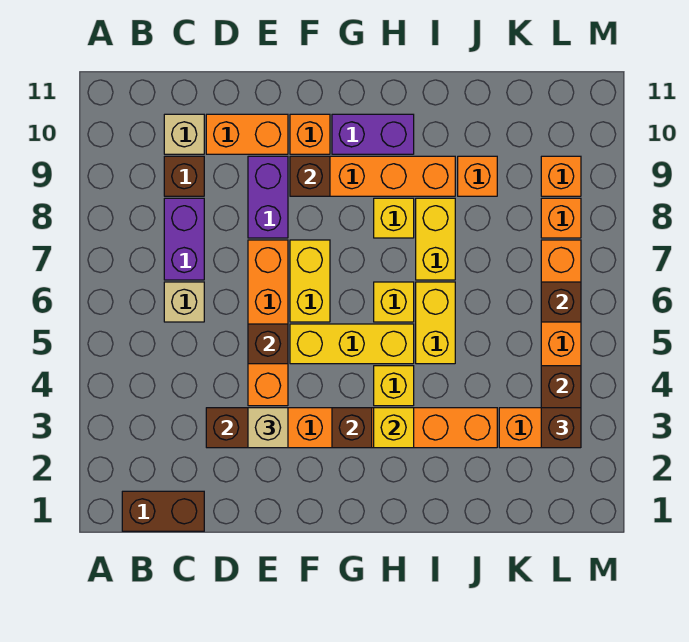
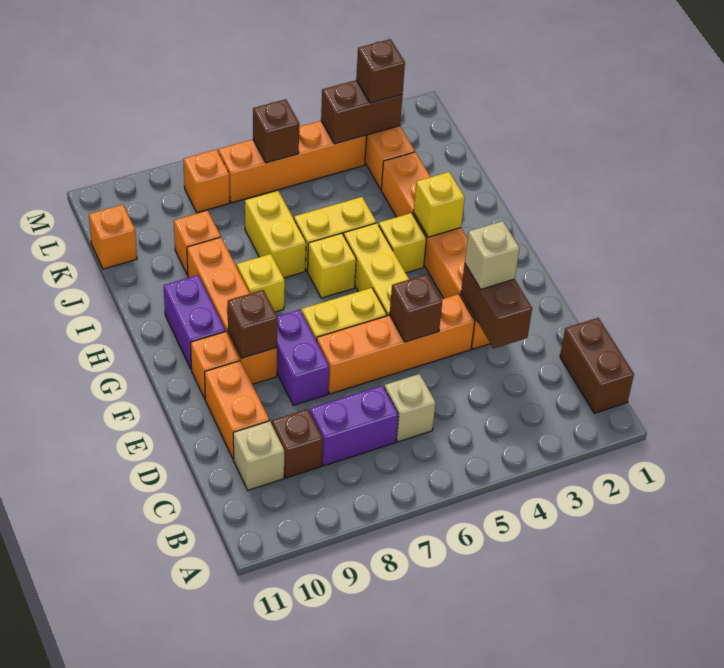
purple 1x2 brick [248,156,288,238] -> purple 1x2 brick turned to [277,309,329,405]
brown 1x1 brick [332,408,372,448] -> none
yellow 1x2 brick [416,198,455,280] -> yellow 1x2 brick turned to [245,191,306,278]
orange 1x1 brick [541,156,581,196] -> orange 1x1 brick moved to [89,205,137,269]

